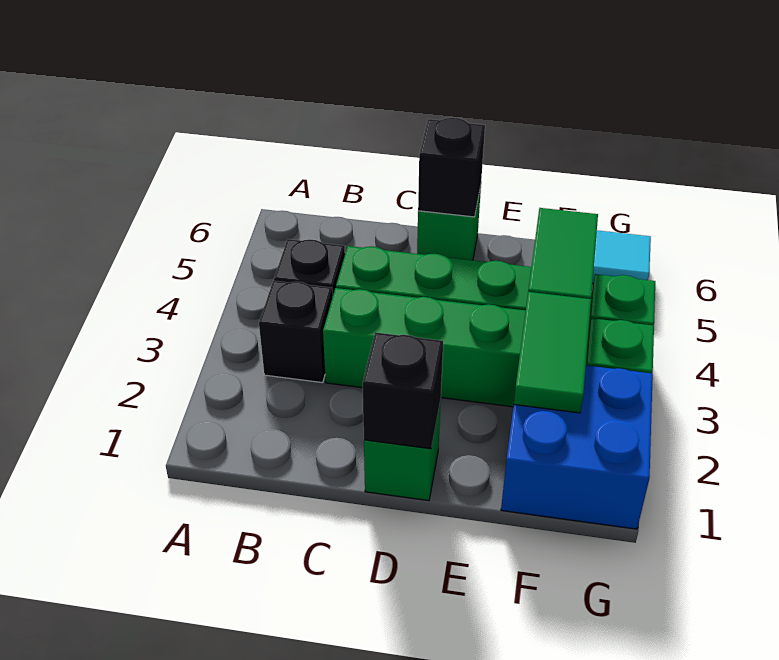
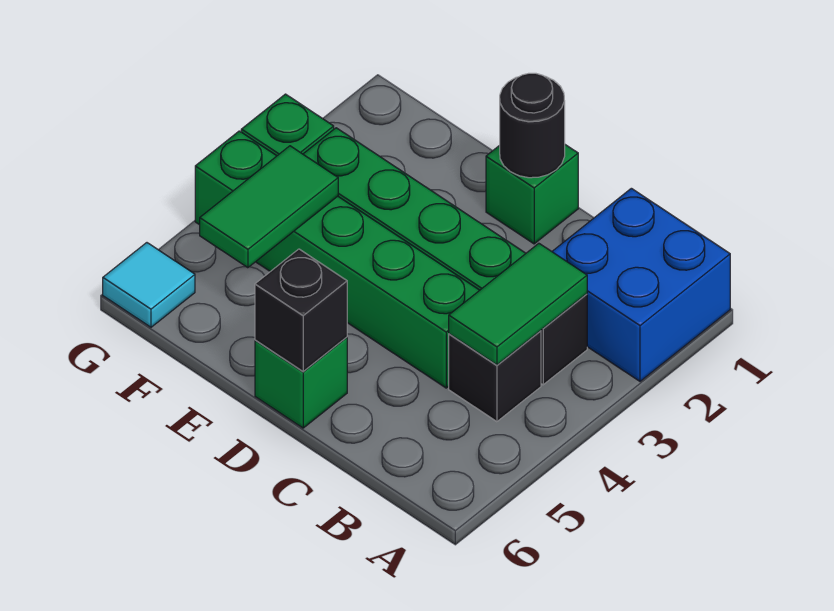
black 1x1 brick [362,332,443,449] -> black 1x1 round brick [500,73,565,178]
blue 2x2 brick [501,365,653,529] -> blue 2x2 brick moved to [552,188,730,381]
green 1x2 tile [514,292,591,413] -> green 1x2 tile moved to [449,243,587,365]

